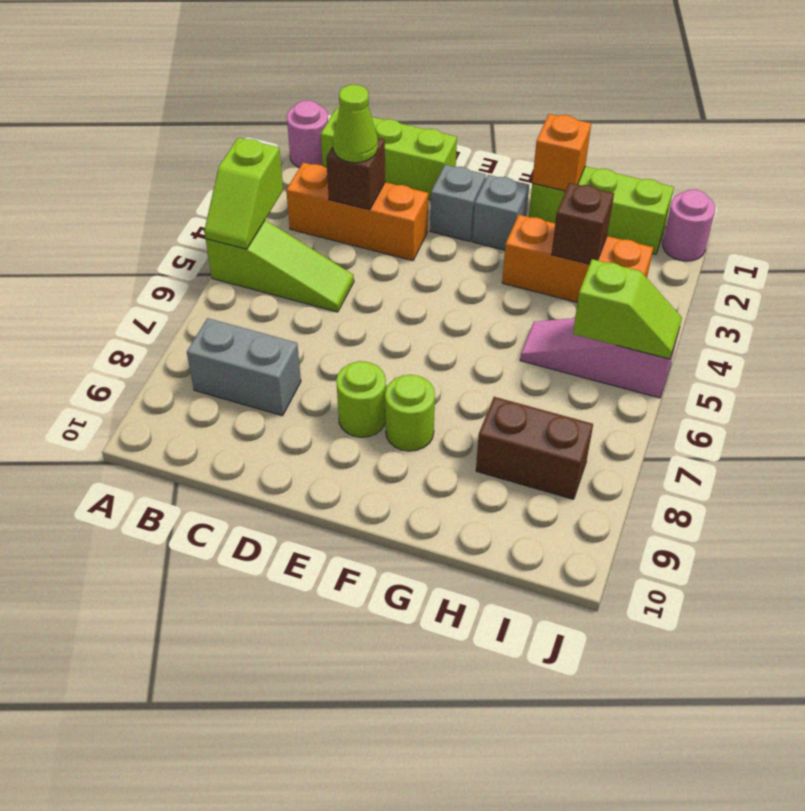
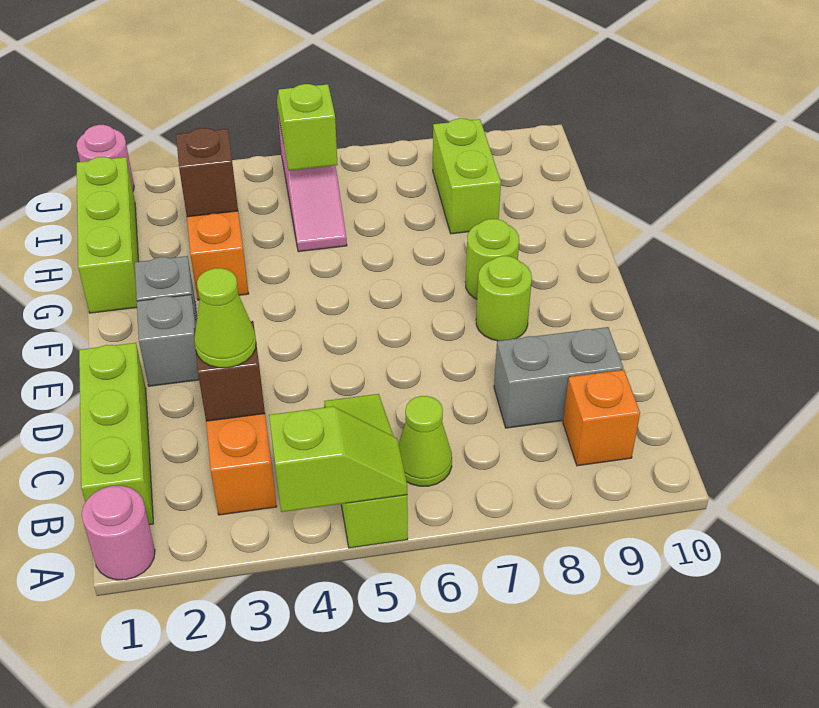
none -> lime 1x1 cone [399,396,452,486]
grey 1x2 brick [187,318,301,416] -> grey 1x2 brick turned to [494,327,623,428]
orange 1x1 brick [532,114,591,191] -> orange 1x1 brick moved to [563,370,640,466]
brown 1x2 brick [476,397,593,499] -> lime 1x2 brick [433,118,501,234]

